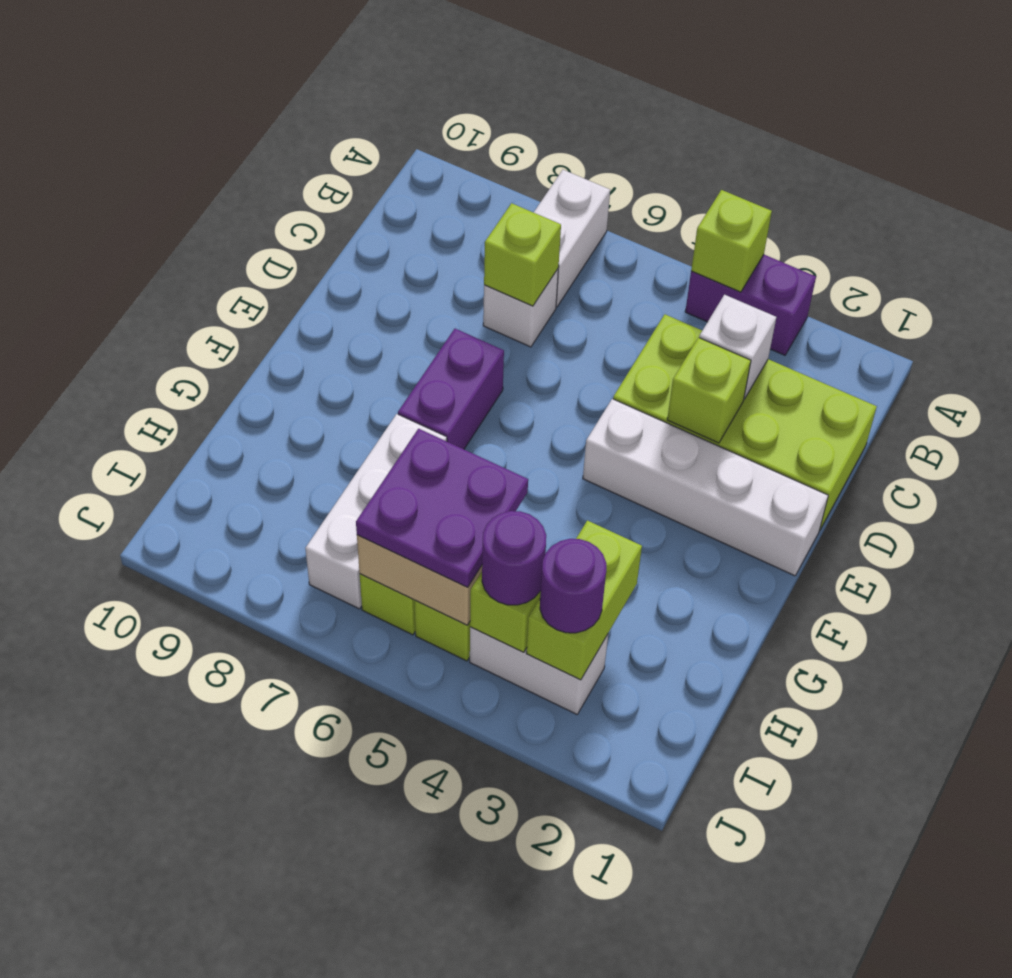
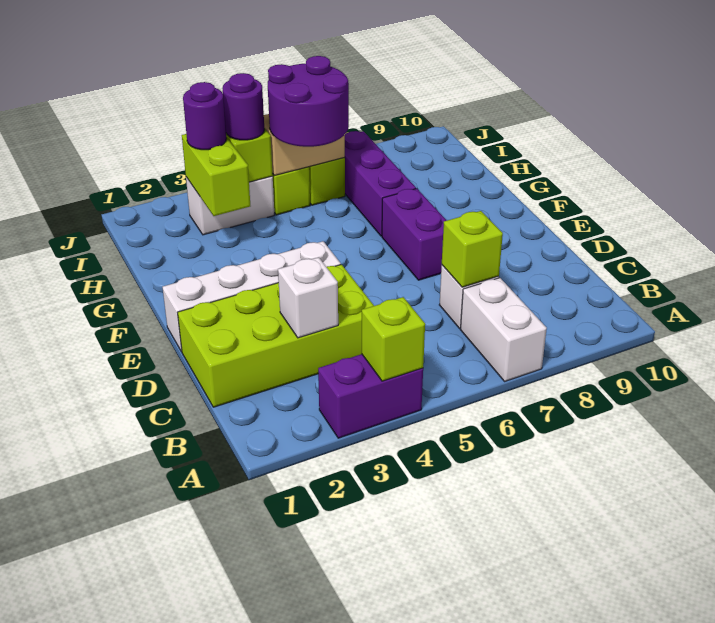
lime 1x1 brick [667,338,751,443] -> none
white 1x3 brick [305,414,447,609] -> purple 1x3 brick [344,131,416,236]
purple 2x2 plate [356,429,528,587] -> purple 2x2 round brick [268,56,349,147]

